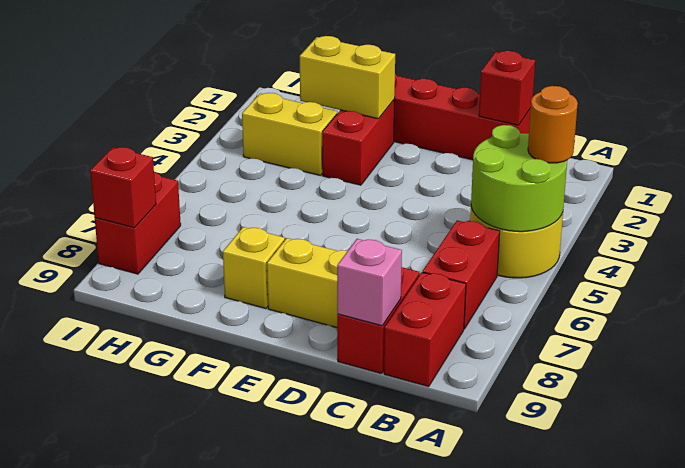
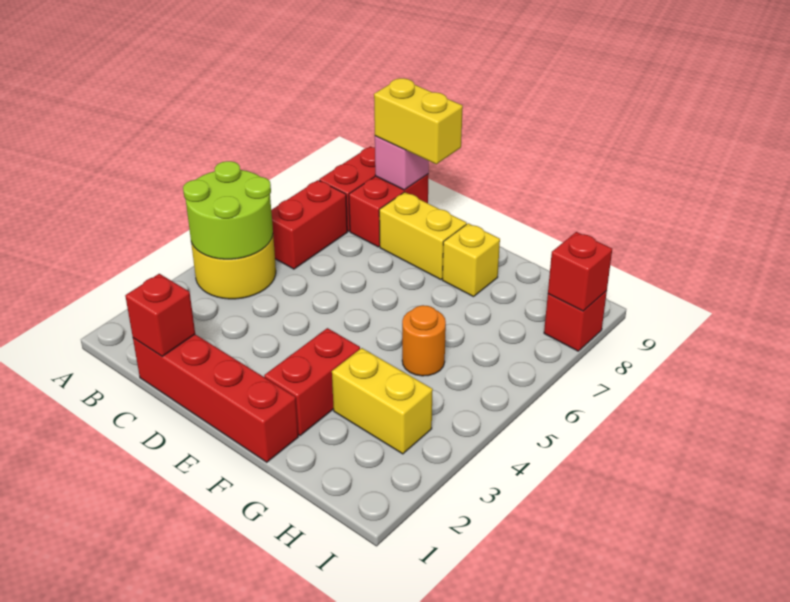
orange 1x1 round brick [528,86,578,163] -> orange 1x1 round brick moved to [402,305,446,376]
yellow 1x2 brick [300,36,395,119] -> yellow 1x2 brick moved to [374,78,463,164]
red 1x2 brick [95,172,181,274] -> red 1x1 brick [544,291,607,351]

